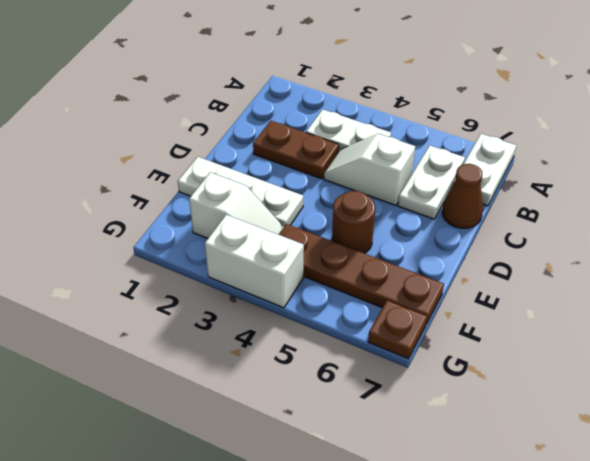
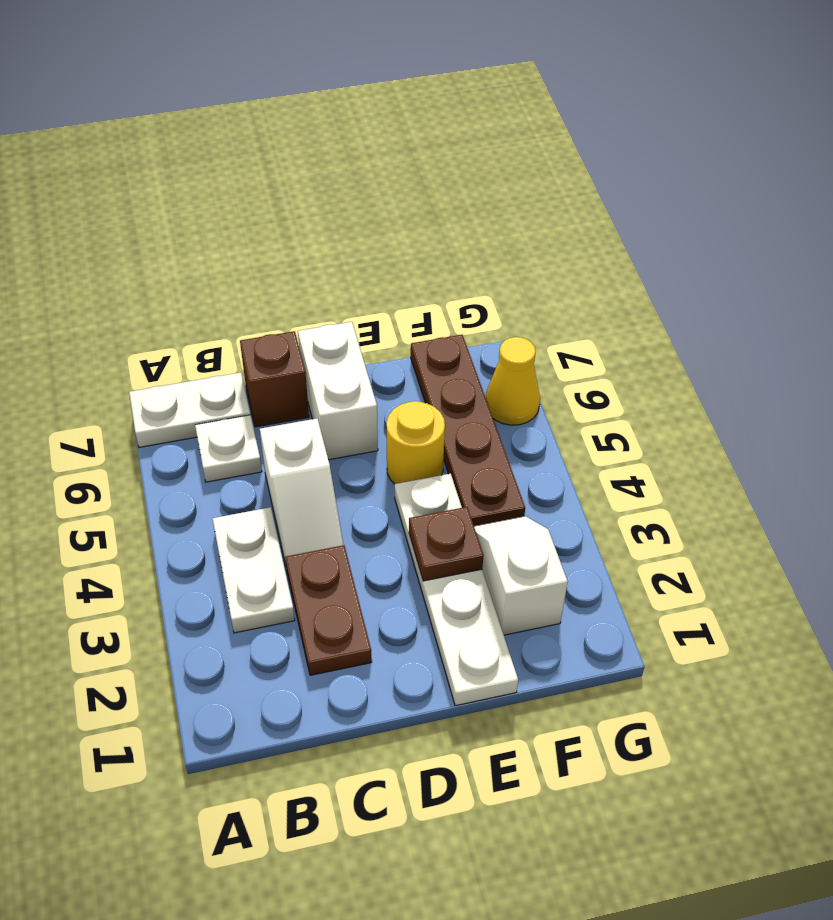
white 1x2 plate [398,145,465,219] -> white 1x1 plate [195,415,262,482]
brown 1x1 cone [442,164,483,228] -> brown 1x1 brick [240,331,309,427]
white 1x3 plate [178,157,303,227] -> white 1x4 plate [395,474,518,706]
brown 1x1 round brick [332,191,375,253] -> yellow 1x1 round brick [386,401,445,484]
white 1x2 brick [205,215,304,308] -> white 1x2 brick moved to [298,322,378,460]
none -> yellow 1x1 cone [486,337,540,425]
brown 1x1 plate [368,301,427,359] -> brown 1x1 plate moved to [409,507,484,581]

